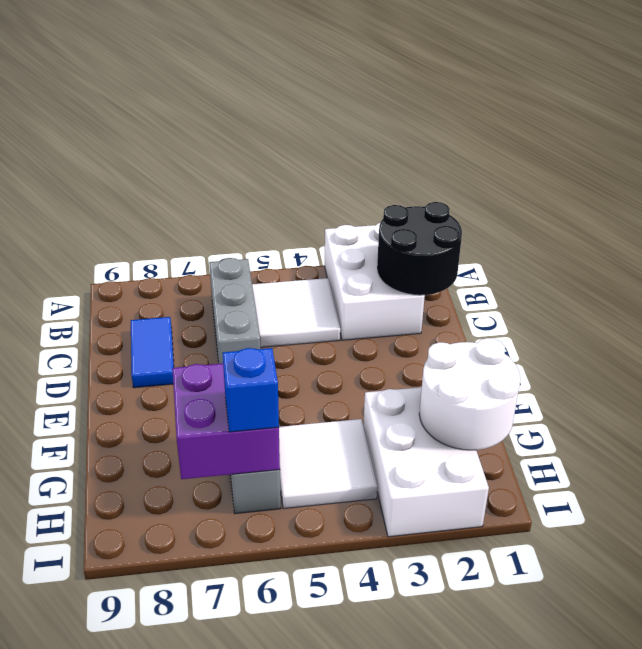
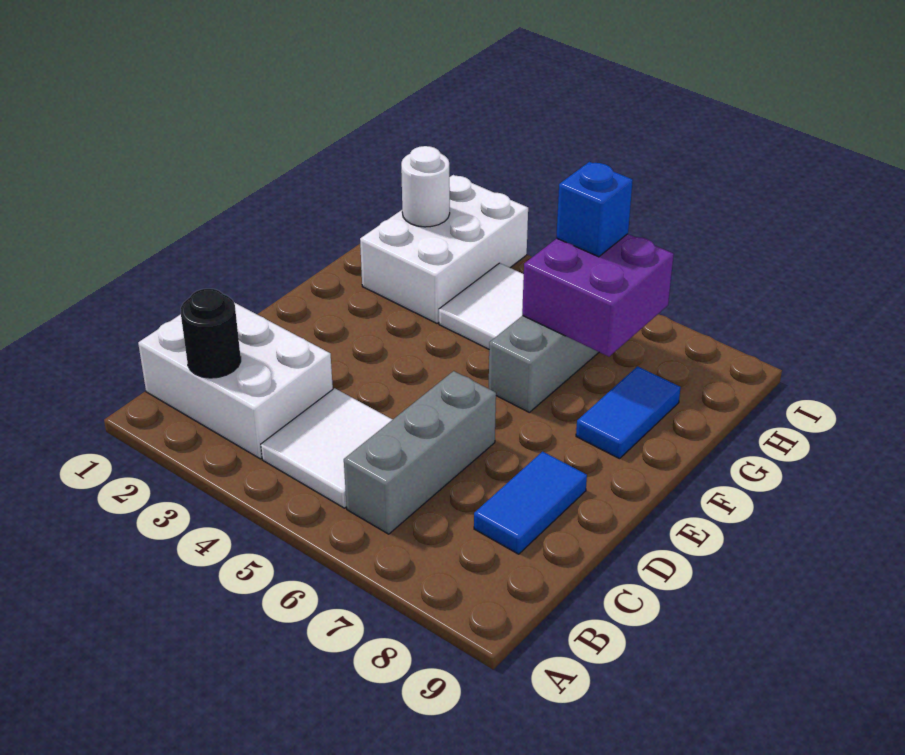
white 2x3 brick [325,223,425,340] -> white 2x3 brick turned to [138,303,333,459]
black 2x2 round brick [377,202,462,295] -> black 1x1 round brick [181,289,241,378]
none -> blue 1x2 tile [576,366,681,459]
white 2x2 round brick [419,338,520,450] -> white 1x1 round brick [401,146,450,227]

